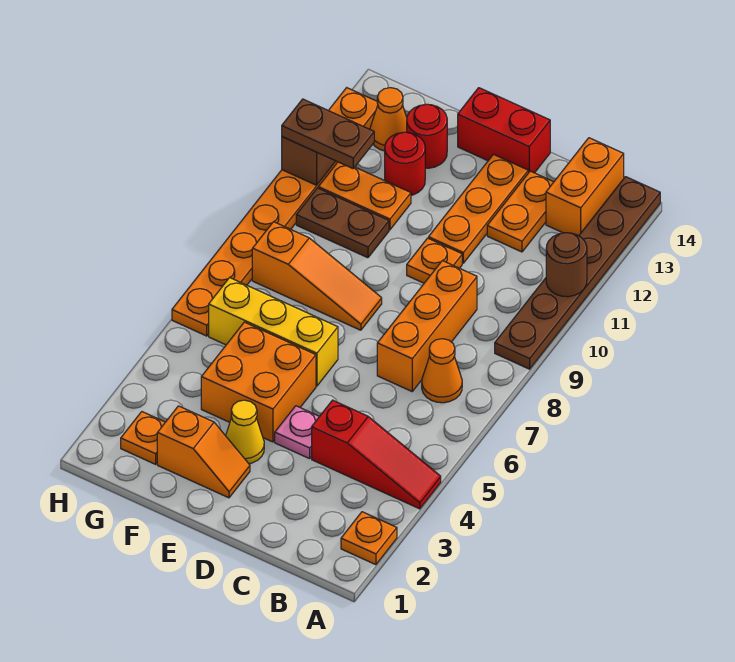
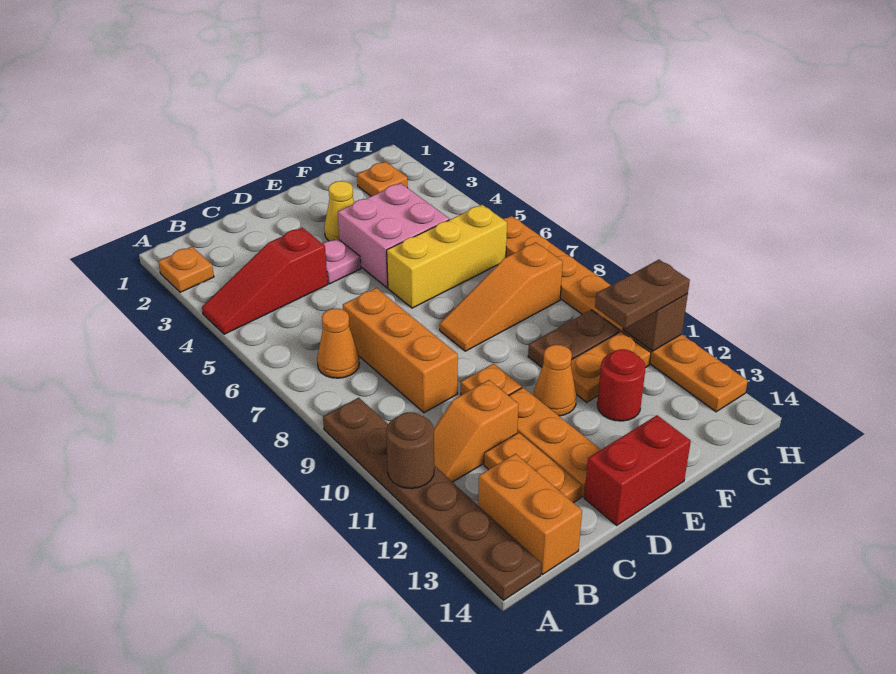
orange 1x2 slope [157,406,250,498] -> orange 1x2 slope moved to [434,380,519,482]
orange 2x2 brick [201,322,316,442] -> pink 2x2 brick [338,183,449,288]
red 1x1 round brick [407,104,447,168] -> none
orange 1x1 cone [370,88,407,151] -> orange 1x1 cone moved to [534,345,577,416]

